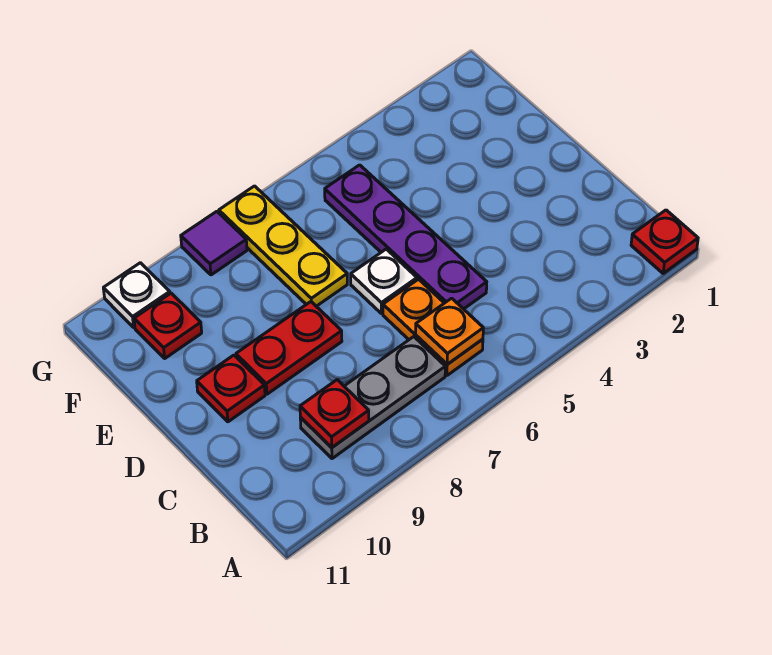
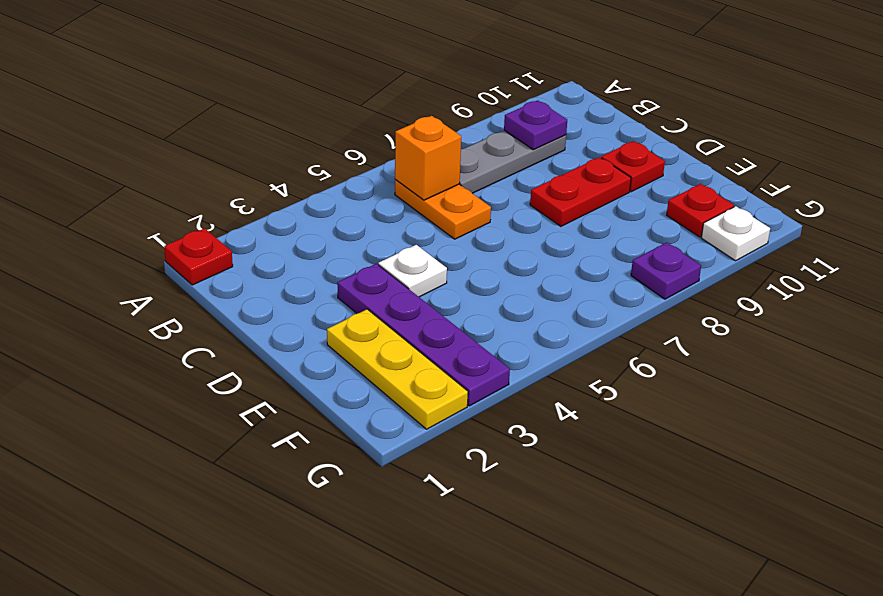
orange 1x1 plate [416,298,483,364] -> orange 1x1 brick [395,116,461,200]
red 1x1 plate [300,380,369,448] -> purple 1x1 plate [504,100,567,150]
purple 1x4 plate [325,165,487,309] -> purple 1x4 plate moved to [337,264,510,406]
white 1x1 plate [351,249,417,314] -> white 1x1 plate moved to [378,245,447,297]
yellow 1x3 plate [219,186,347,306] -> yellow 1x3 plate moved to [327,309,468,429]
purple 1x1 tile [181,211,247,275] -> purple 1x1 plate [631,242,701,299]

